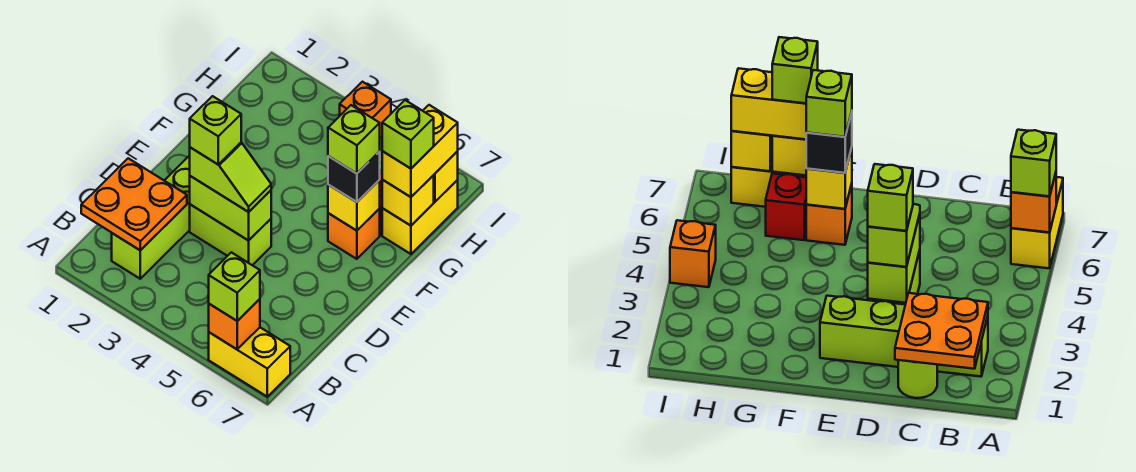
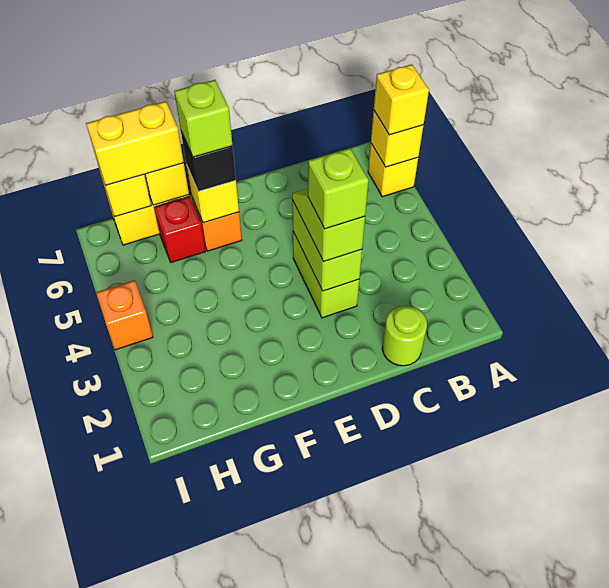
yellow 1x2 brick [209,328,290,397] -> yellow 1x1 brick [368,144,418,197]
orange 1x1 brick [209,299,260,349] -> yellow 1x1 brick [371,111,423,167]
lime 1x1 brick [209,252,260,321] -> yellow 1x1 brick [374,64,429,135]
orange 2x2 plate [81,158,187,250] -> none
lime 1x4 brick [112,155,190,279] -> none
lime 1x1 brick [382,100,434,169] -> none

